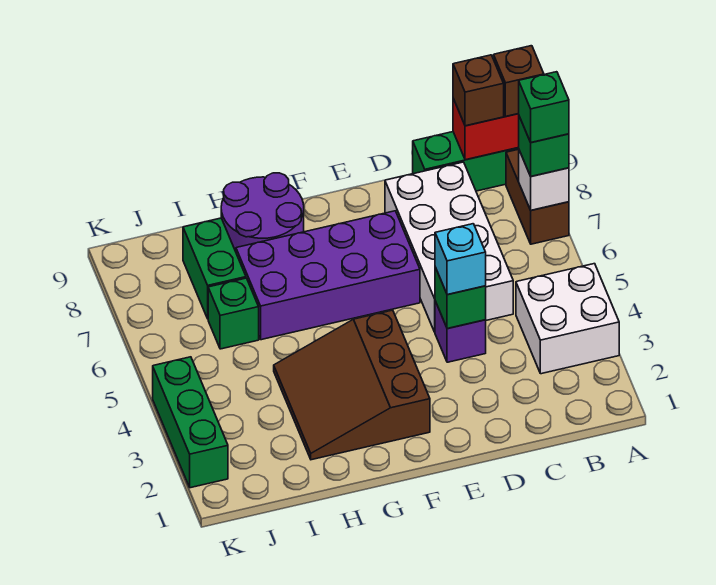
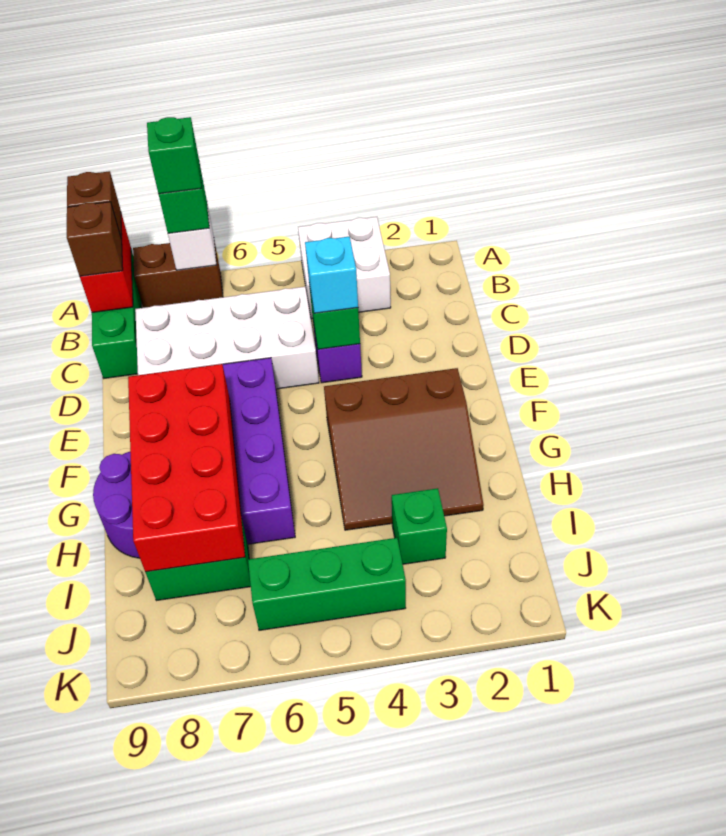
none -> red 2x4 brick [128,364,245,572]
green 1x1 brick [208,278,259,349] -> green 1x1 brick moved to [392,488,447,564]
green 1x3 brick [153,357,228,488] -> green 1x3 brick moved to [248,538,406,630]

